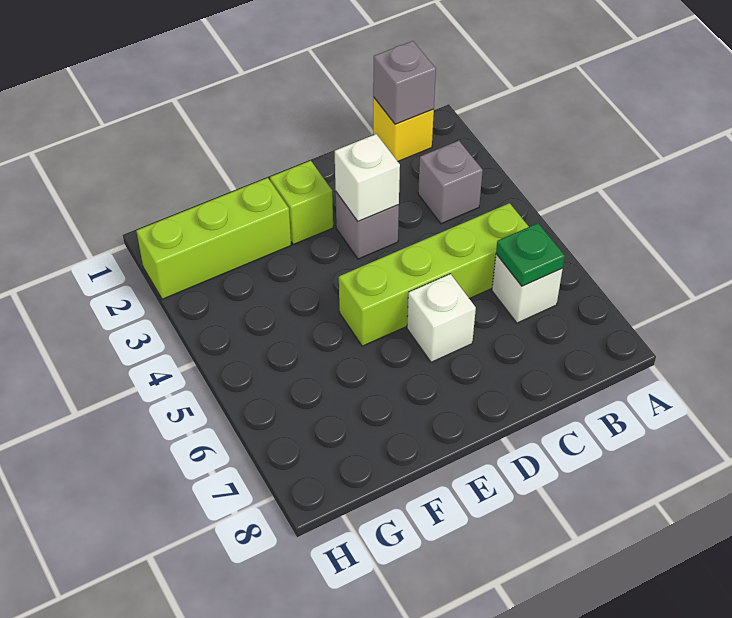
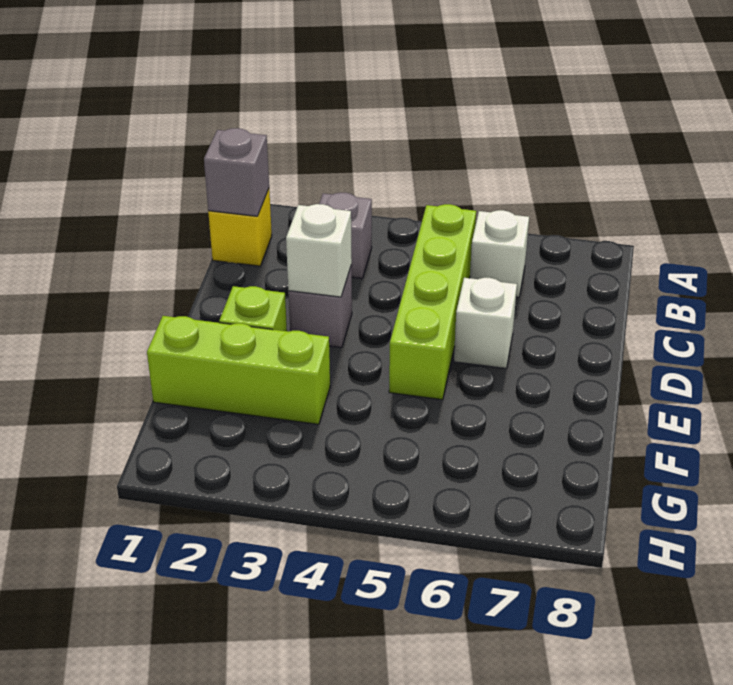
green 1x1 plate [496,223,565,286] -> none
lime 1x3 brick [136,178,291,299] -> lime 1x3 brick turned to [147,316,330,424]

